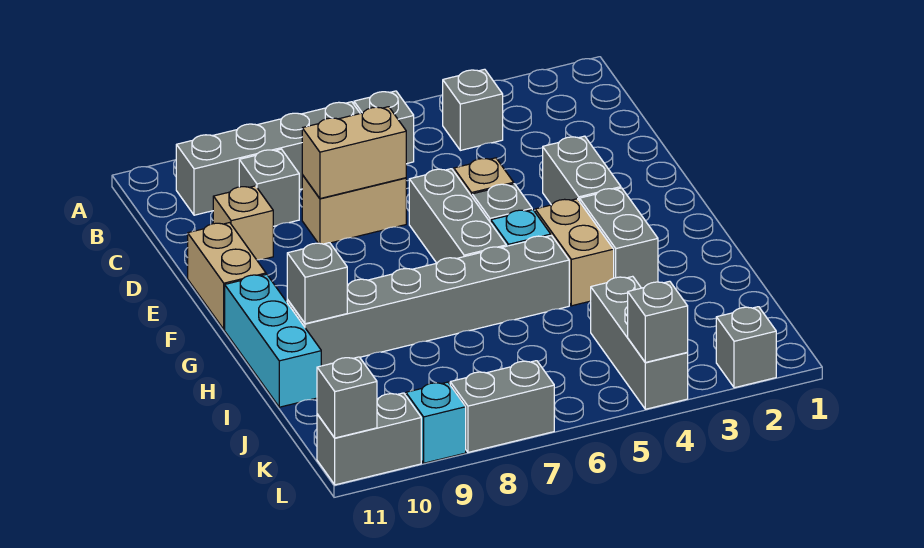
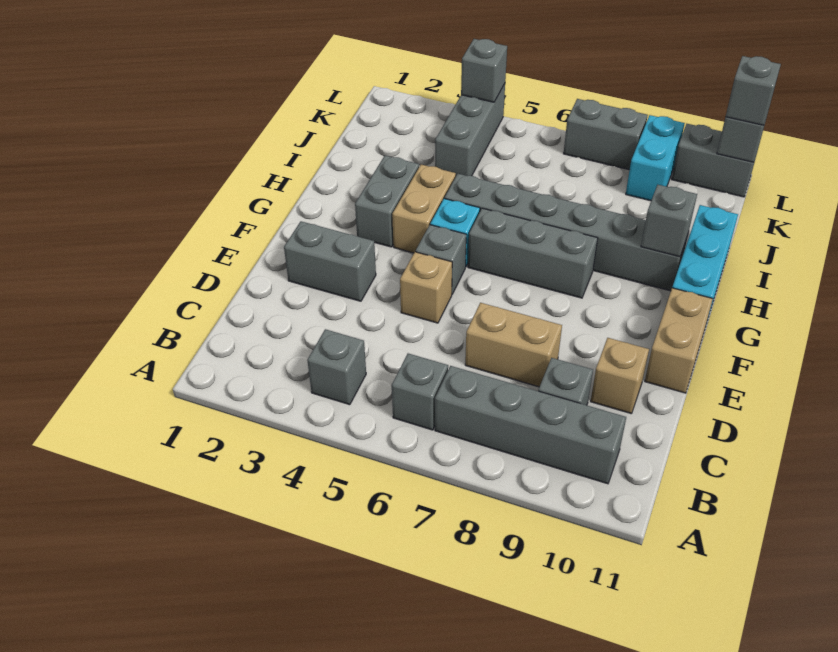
tan 1x2 brick [302,107,406,199] -> none
grey 1x2 brick [543,136,621,205] -> grey 1x2 brick turned to [284,221,376,301]
grey 1x3 brick [409,169,506,263] -> grey 1x3 brick turned to [468,208,598,298]
grey 1x1 brick [716,307,776,388] -> grey 1x1 brick moved to [726,56,781,125]
cyan 1x1 brick [406,382,466,463] -> cyan 1x2 brick [626,115,685,201]

